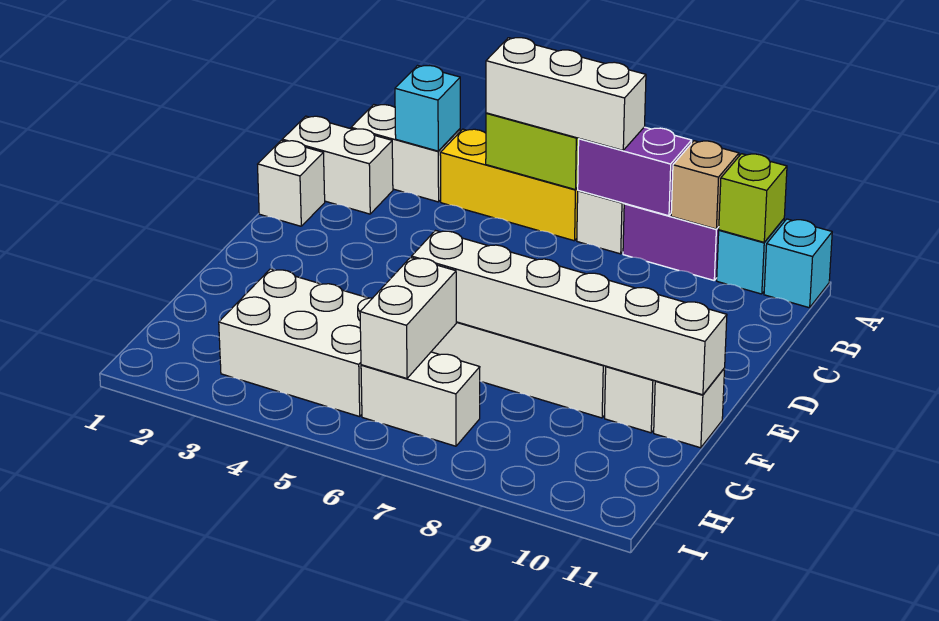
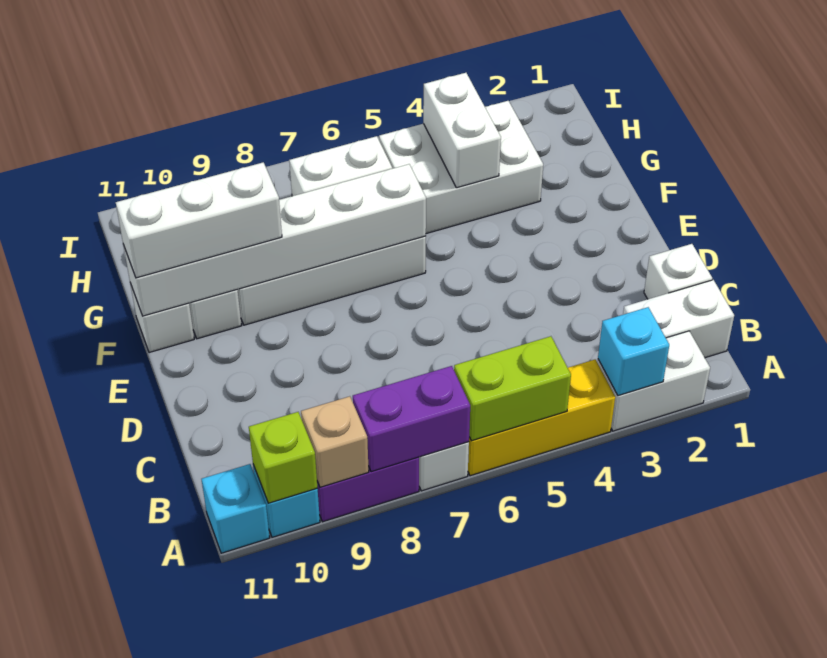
white 1x3 brick [486,38,646,150] -> white 1x3 brick moved to [116,162,282,278]
white 1x2 brick [360,257,456,378] -> white 1x2 brick moved to [423,73,501,188]

